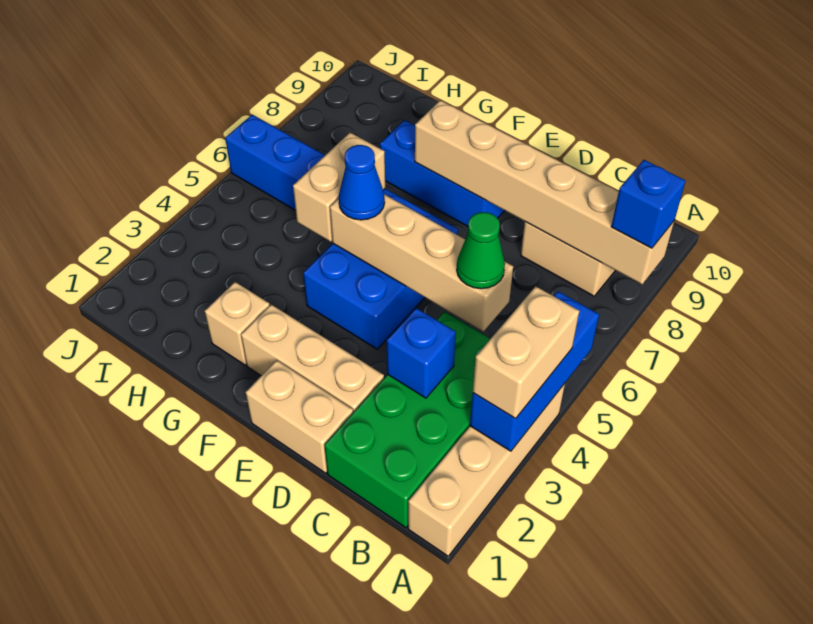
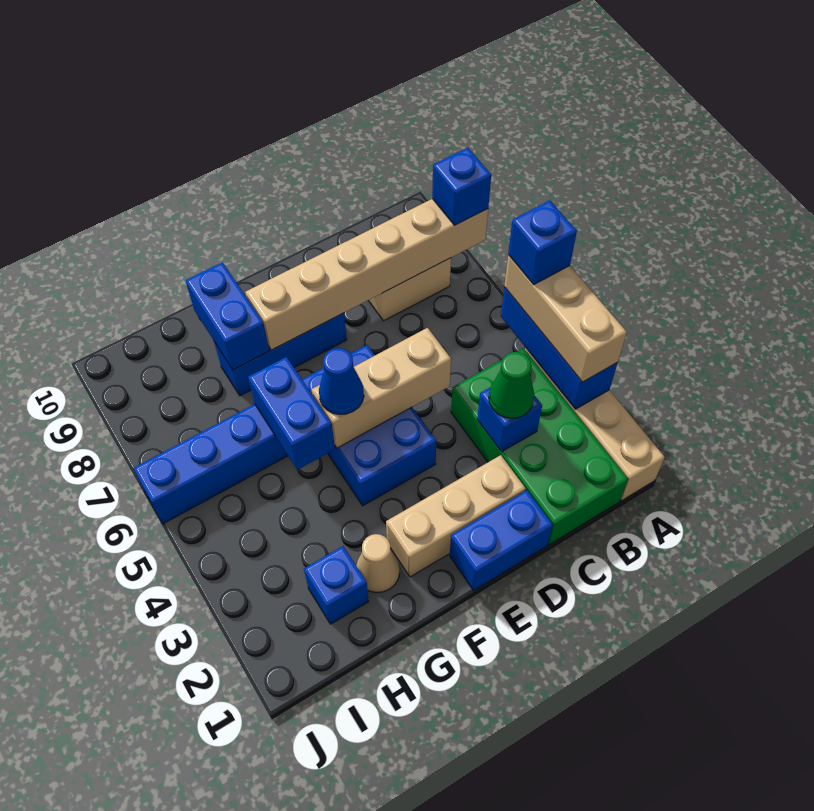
tan 1x2 brick [473,286,579,419] -> tan 1x3 brick [504,255,627,382]
none -> blue 1x1 brick [508,200,577,285]
tan 1x4 brick [330,194,513,332] -> tan 1x3 brick [311,328,451,448]
green 1x1 cone [457,212,505,289] -> green 1x1 cone moved to [489,352,534,418]
tan 1x2 brick [246,360,353,473] -> blue 1x2 brick [450,490,553,590]
tan 1x1 brick [205,282,270,365] -> tan 1x1 cone [356,534,400,593]
tan 1x2 brick [293,133,385,242] -> blue 1x2 brick [248,357,335,470]
none -> blue 1x2 brick [185,262,269,370]
none -> blue 1x1 brick [304,546,369,624]

